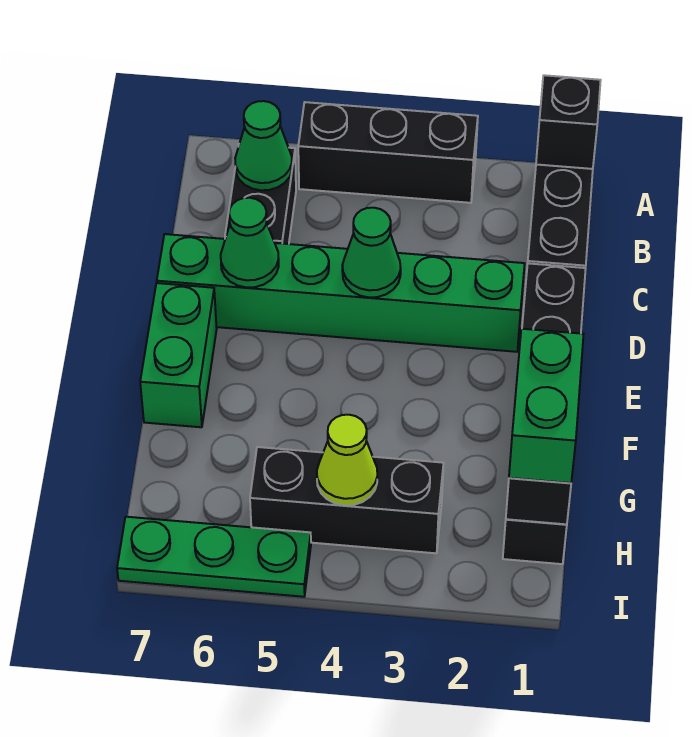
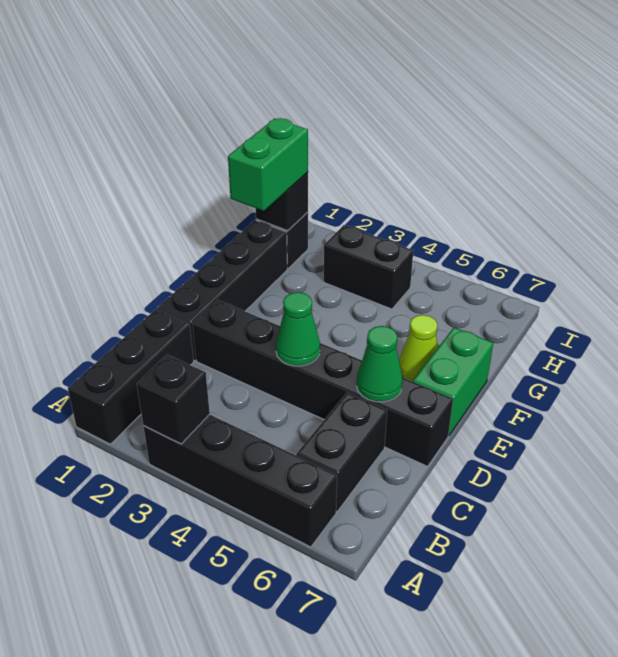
black 1x1 brick [536,75,601,169] -> black 1x1 brick moved to [137,355,210,444]
black 1x3 brick [298,102,478,203] -> black 1x4 brick [143,414,337,547]
green 1x1 cone [235,101,292,190] -> none
green 1x6 brick [157,234,525,352] -> black 1x6 brick [193,300,453,466]
black 1x3 brick [250,447,444,553] -> black 1x2 brick [324,225,413,309]
lime 1x1 cone [317,415,377,505] -> lime 1x1 cone moved to [399,315,438,382]
green 1x3 plate [117,517,311,597] -> none

